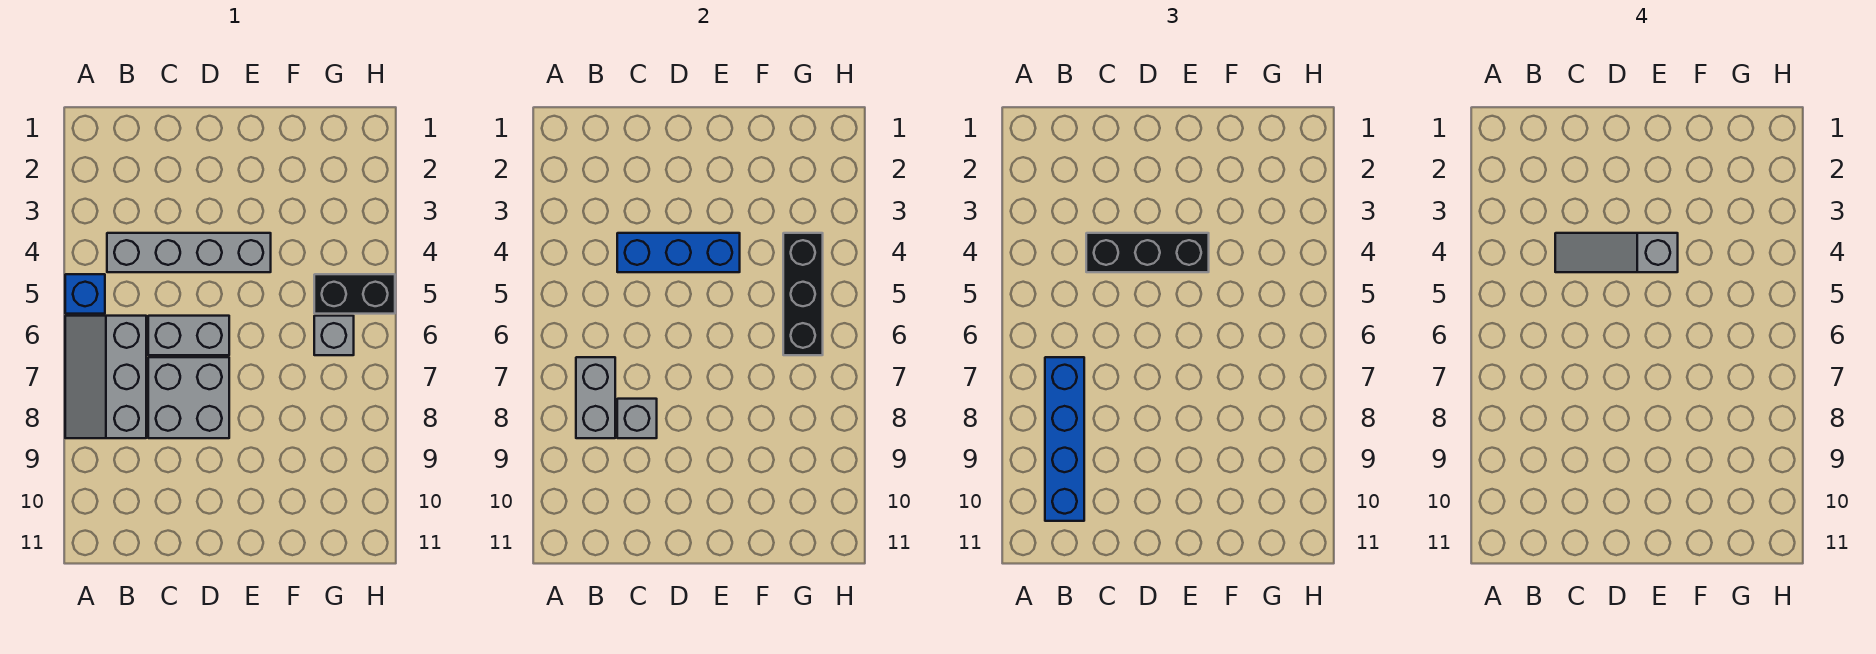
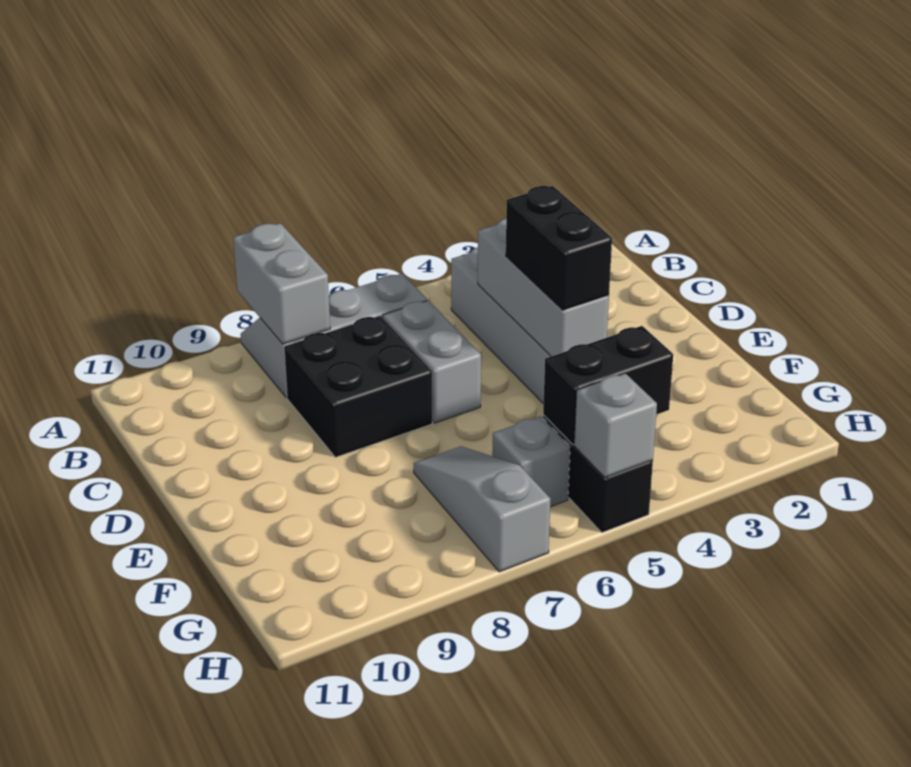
blue 1x1 brick [65,274,105,314] -> none
grey 1x2 brick [576,357,615,438] -> grey 1x2 brick turned to [233,223,330,344]
blue 1x4 brick [1045,357,1084,521] -> none
blue 1x3 brick [617,233,740,272] -> grey 1x3 brick [478,218,609,356]
black 1x3 brick [1086,233,1209,272] -> black 1x2 brick [506,186,612,310]
grey 1x3 slope [1555,233,1678,272] -> grey 1x3 slope moved to [413,446,550,572]
grey 2x2 brick [148,357,229,438] -> black 2x2 brick [284,316,432,457]
grey 1x1 brick [617,399,657,438] -> grey 1x1 brick moved to [574,373,657,478]
black 1x3 brick [783,233,823,355] -> black 1x2 brick [543,326,673,444]

